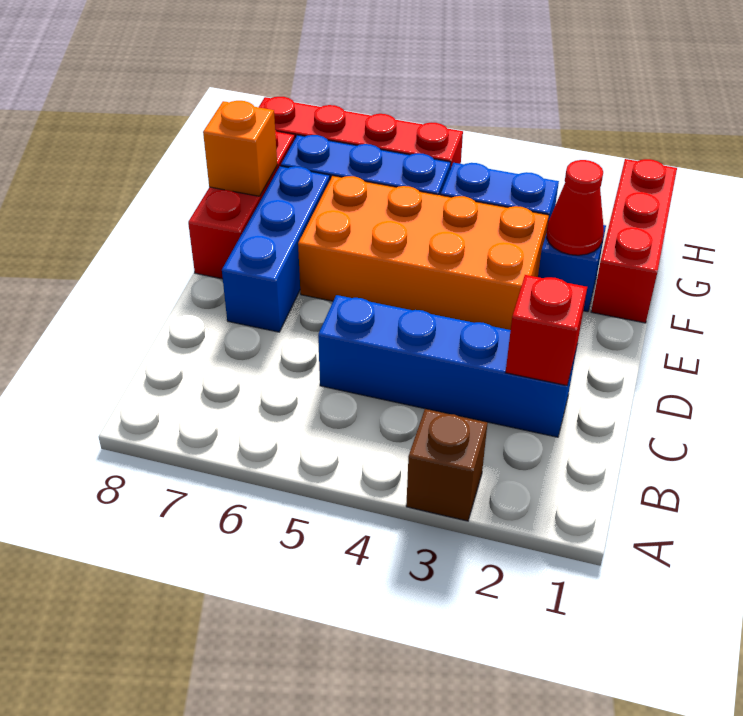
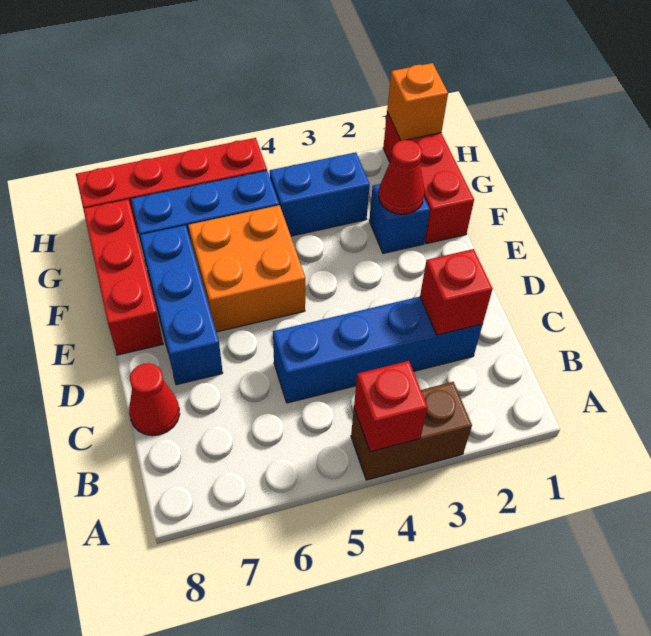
brown 1x1 brick [406,409,488,521] -> brown 1x2 brick [351,382,472,480]
none -> red 1x1 brick [354,361,427,452]
none -> red 1x1 cone [129,363,180,436]
orange 2x4 brick [298,176,549,330] -> orange 2x2 brick [188,205,305,332]
orange 1x1 brick [203,101,277,196] -> orange 1x1 brick moved to [387,63,448,141]

